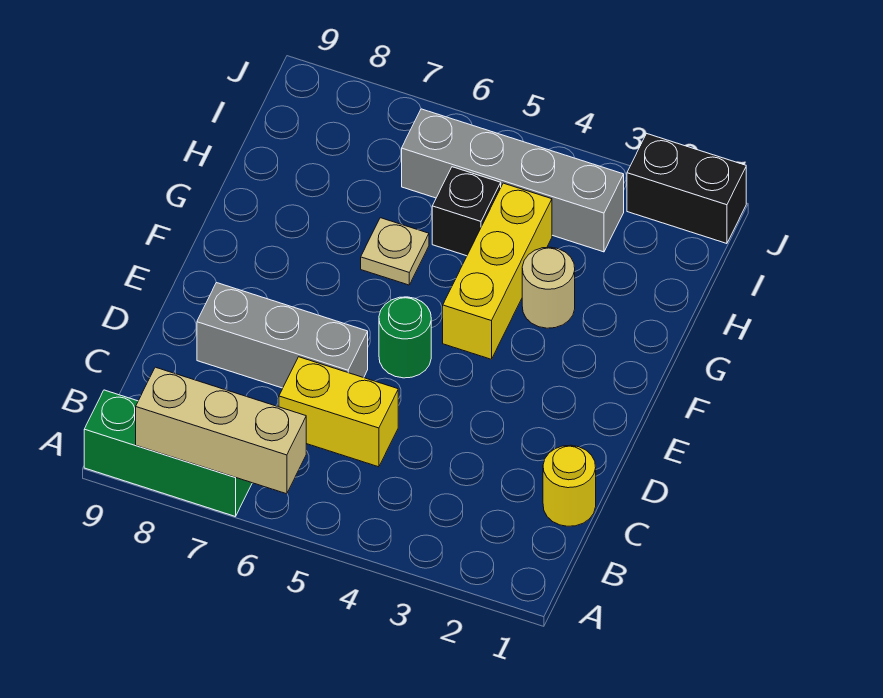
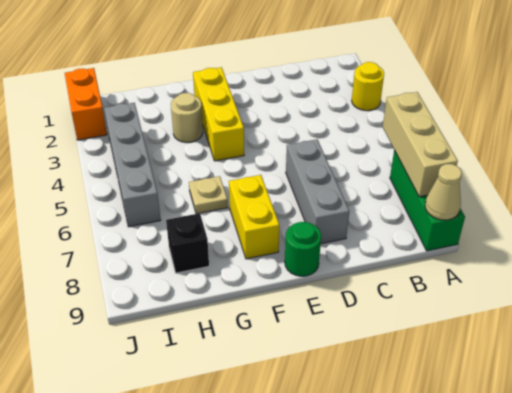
none -> tan 1x1 cone [425,164,462,220]
yellow 1x1 round brick [543,445,596,526] -> yellow 1x1 round brick moved to [352,62,384,111]
yellow 1x2 brick [279,357,398,467] -> yellow 1x2 brick moved to [229,175,279,259]
green 1x1 round brick [379,297,431,378] -> green 1x1 round brick moved to [285,222,321,276]
yellow 1x3 brick [443,183,552,359] -> yellow 1x3 brick turned to [193,67,244,161]
black 1x1 brick [432,167,501,256] -> black 1x1 brick moved to [166,213,209,273]
black 1x2 brick [627,134,746,244] -> orange 1x2 brick [65,68,107,140]

